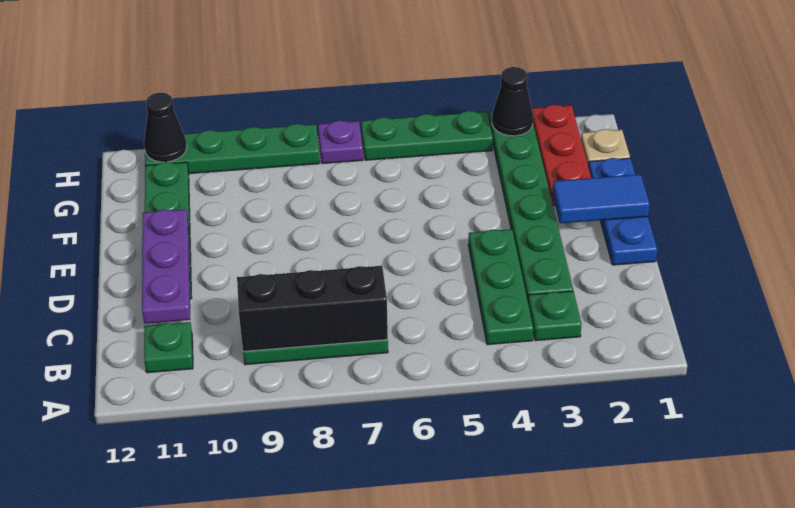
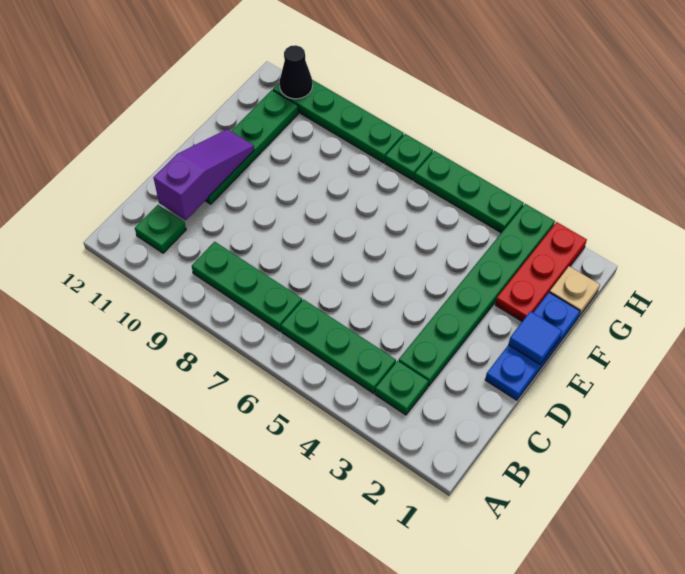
green 1x3 plate [468,229,533,345] -> green 1x3 plate turned to [281,300,396,393]
black 1x3 brick [237,266,388,351] -> none
purple 1x3 plate [142,209,190,324] -> purple 1x3 slope [154,129,254,220]
blue 1x2 tile [553,174,650,223] -> blue 1x1 tile [508,311,562,364]
black 1x1 cone [492,67,533,136] -> none
purple 1x1 plate [318,120,363,164] -> green 1x1 plate [385,134,433,180]

